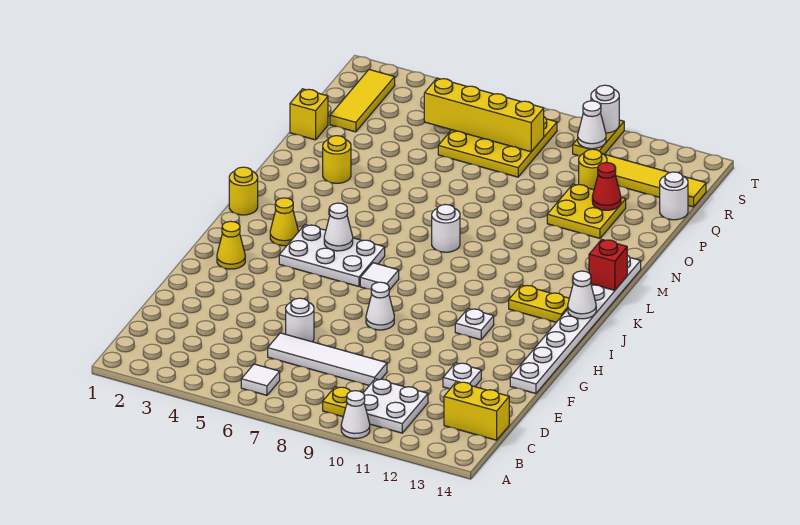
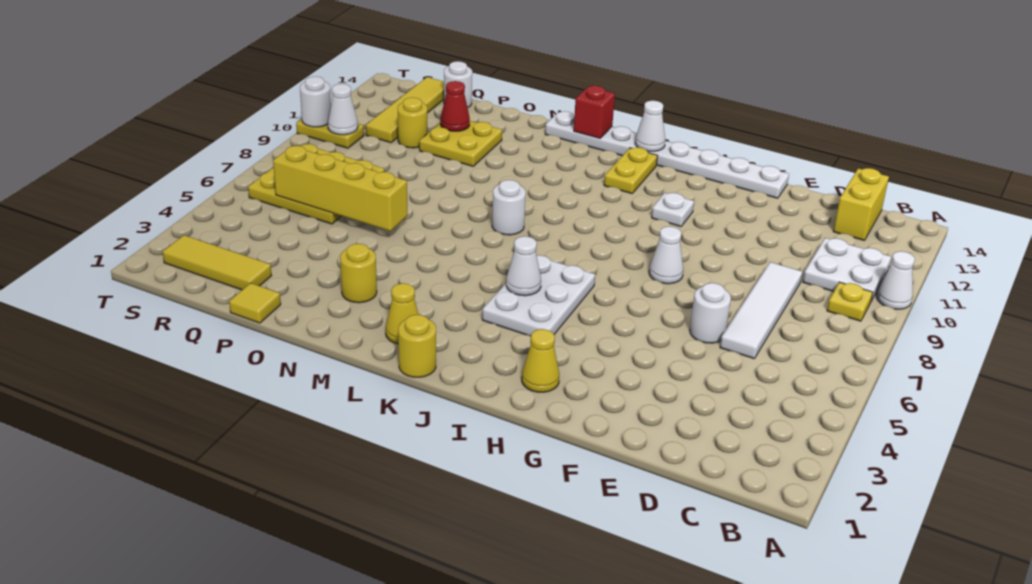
white 1x1 tile [241,364,280,395] -> none
white 1x1 plate [443,363,481,389] -> none
white 1x1 tile [360,263,399,290] -> none
yellow 1x1 cone [270,198,298,246] -> yellow 1x1 cone moved to [386,283,419,344]
yellow 1x1 brick [290,89,328,140] -> yellow 1x1 tile [229,283,281,323]
yellow 1x4 brick [424,78,544,152] -> yellow 1x4 brick turned to [273,146,408,231]

